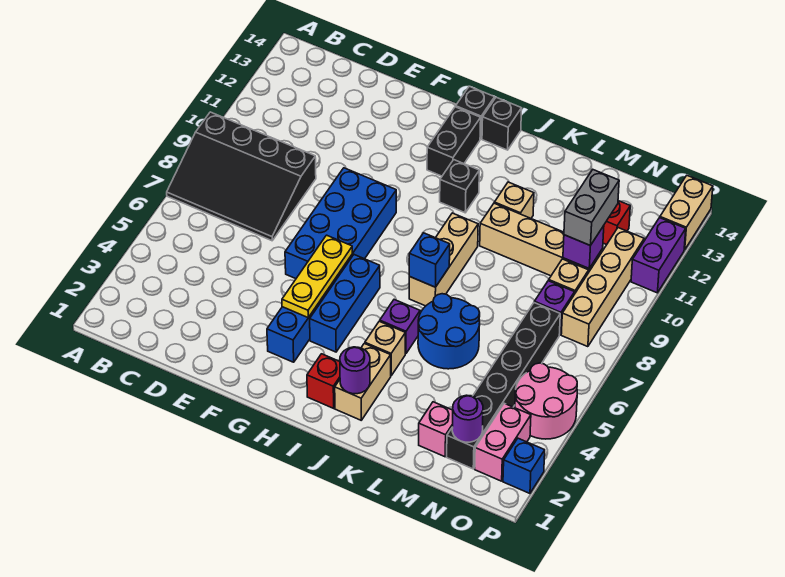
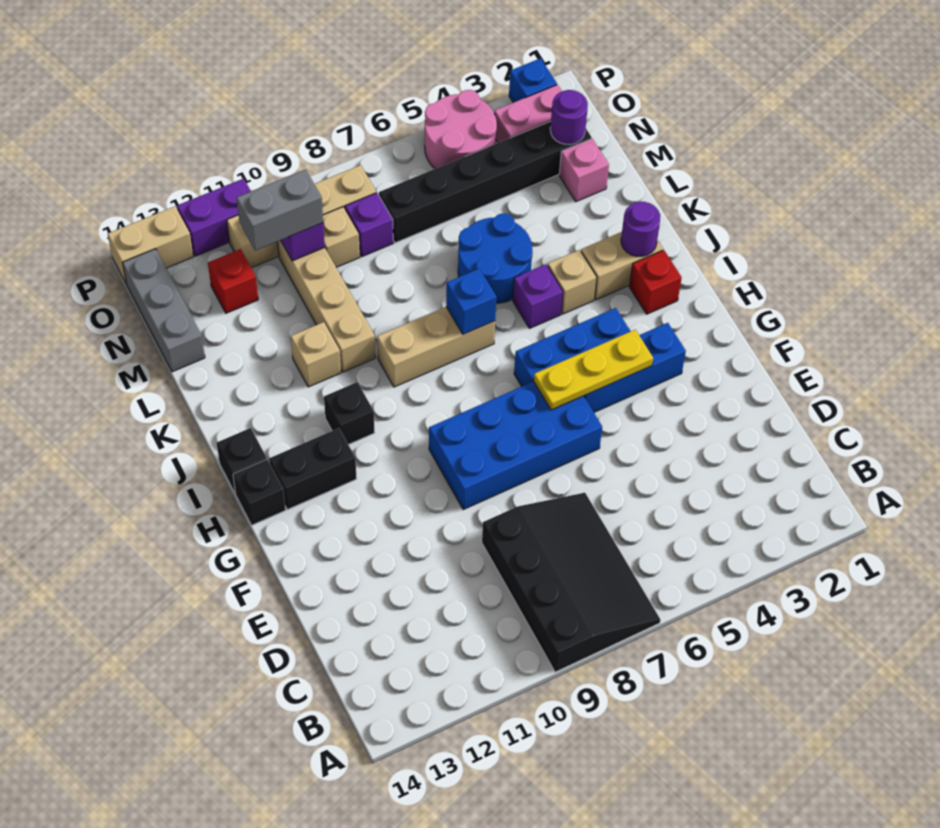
none -> grey 1x3 brick [123,249,205,372]

